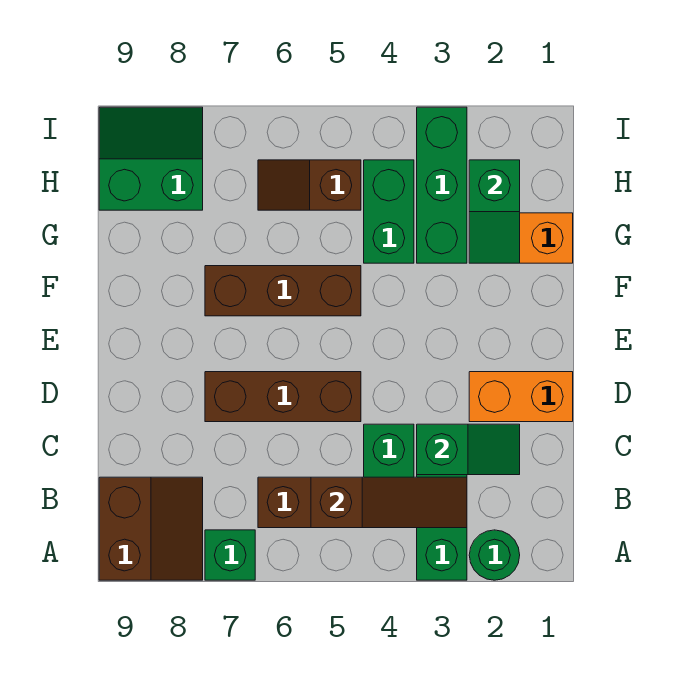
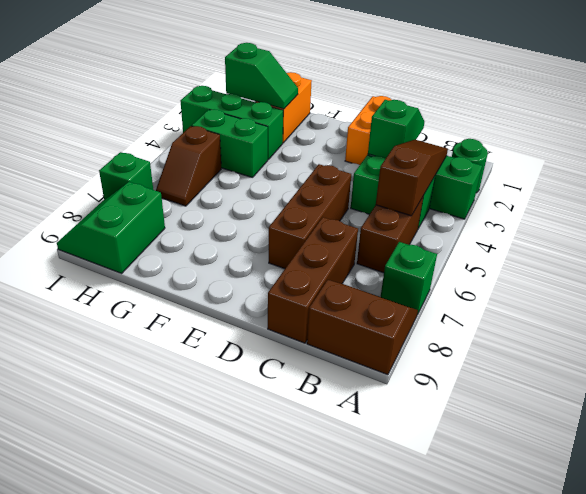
brown 1x3 brick [205,266,361,316] -> brown 1x3 brick moved to [268,217,358,343]
none -> green 1x1 brick [99,152,153,200]

